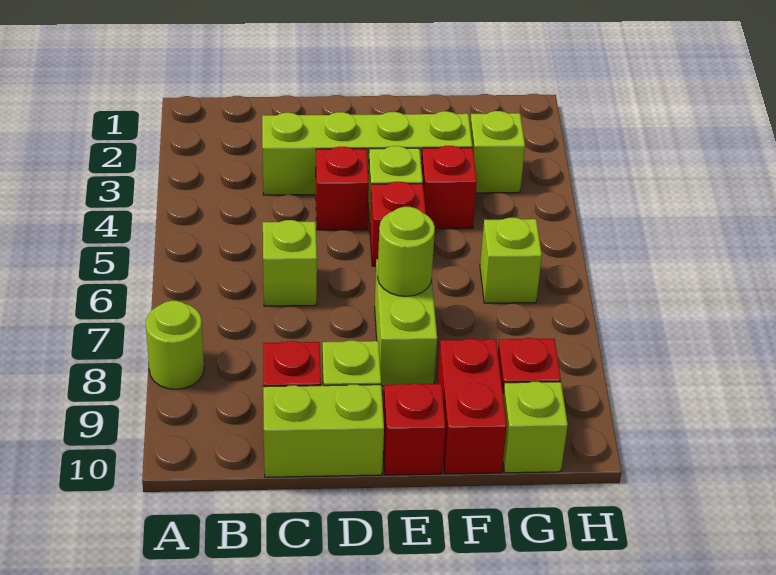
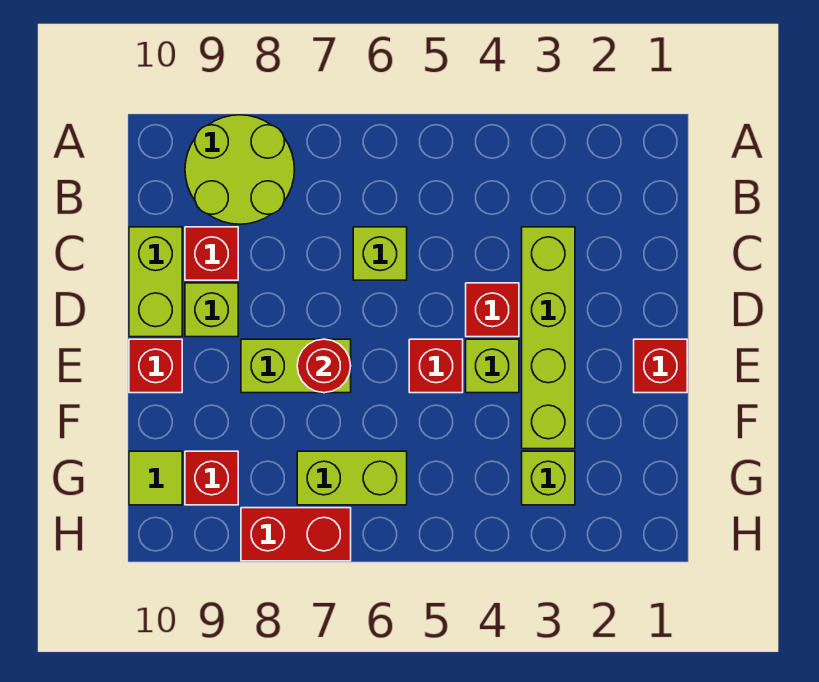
lime 1x1 round brick [145,301,204,389] -> lime 2x2 round brick [185,115,295,224]
lime 1x1 round brick [378,207,435,296] -> red 1x1 round brick [297,339,351,393]
red 1x1 brick [421,146,477,229] -> red 1x1 brick moved to [634,339,687,393]
red 1x2 brick [437,339,507,474] -> red 1x2 brick moved to [241,508,351,561]
lime 1x1 brick [480,217,542,303] -> lime 1x2 brick [297,451,407,505]
lime 1x1 brick [503,382,568,473] -> lime 1x1 tile [129,451,182,505]

